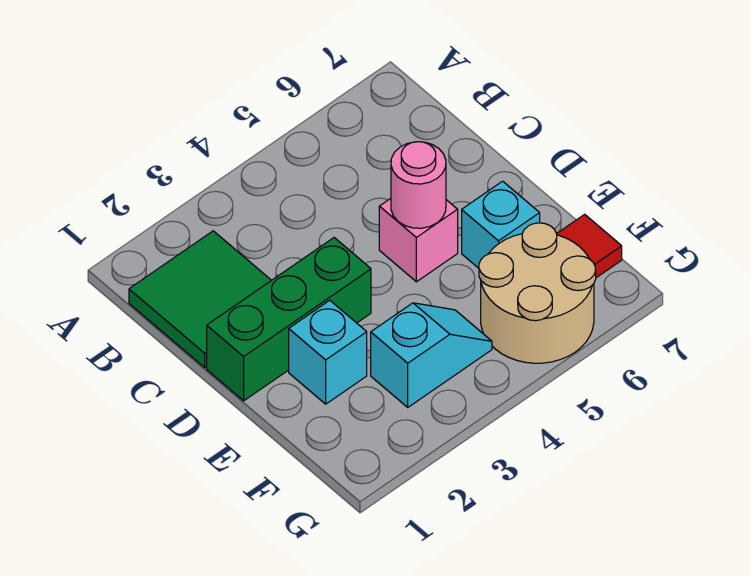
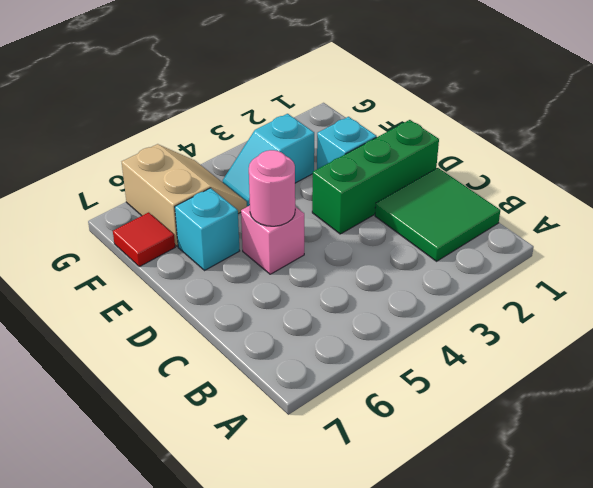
tan 2x2 round brick [479,223,596,363] -> tan 2x2 slope [122,144,247,246]

